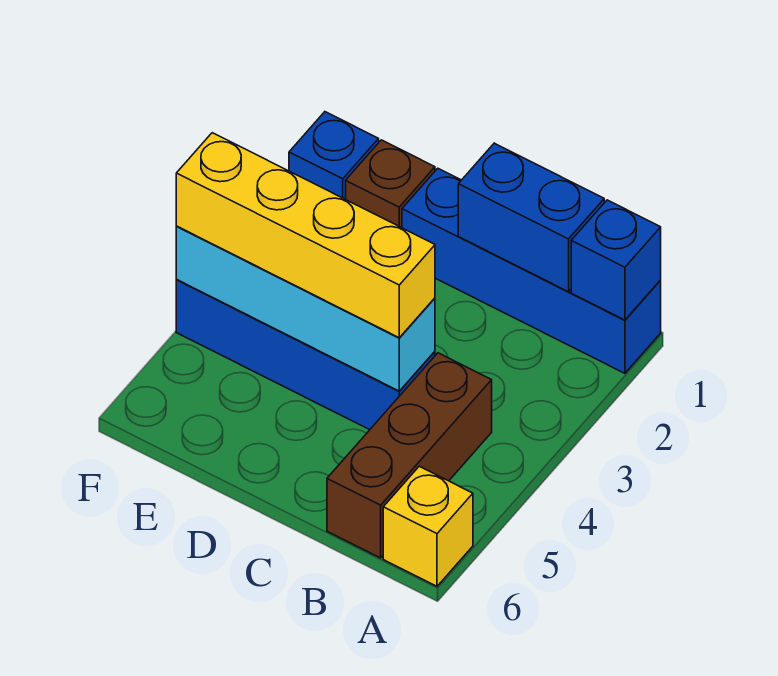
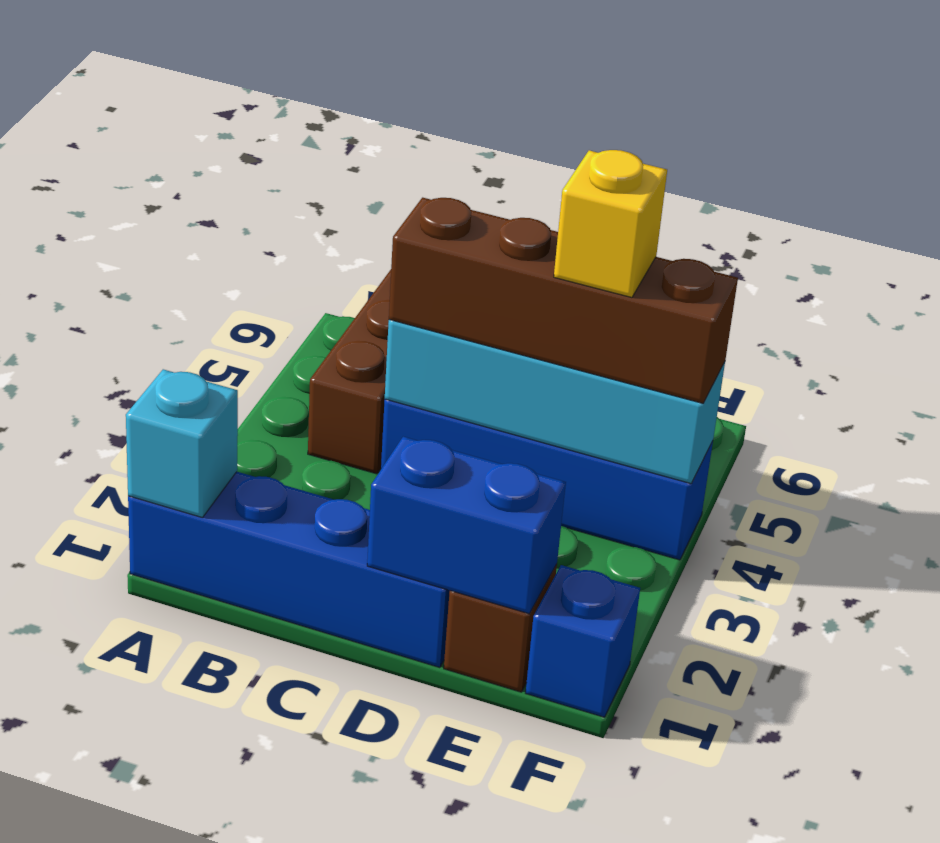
blue 1x1 brick [571,200,661,320] -> cyan 1x1 brick [126,369,238,518]
yellow 1x1 brick [383,466,473,586] -> yellow 1x1 brick moved to [554,150,667,298]
blue 1x2 brick [458,143,604,292] -> blue 1x2 brick moved to [367,437,566,614]
yellow 1x4 brick [176,133,435,338] -> brown 1x4 brick [389,198,738,403]

